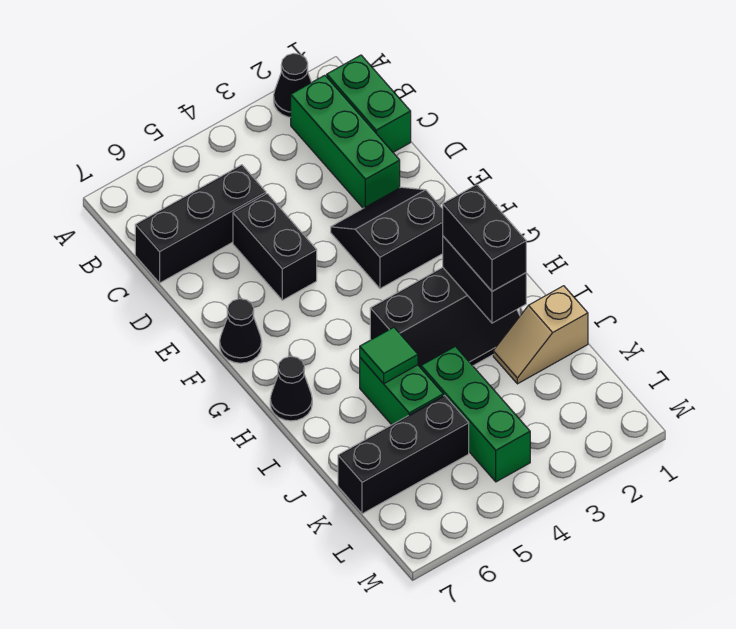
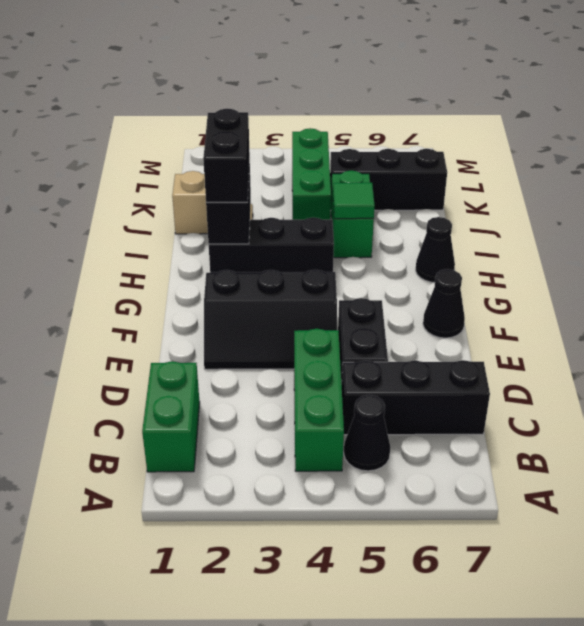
black 1x1 cone [274,54,312,117] -> black 1x1 cone moved to [344,395,390,471]
green 1x3 brick [291,75,400,208] -> green 1x3 brick moved to [294,329,344,471]
black 2x2 slope [331,187,443,289] -> black 2x3 slope [204,270,337,369]

